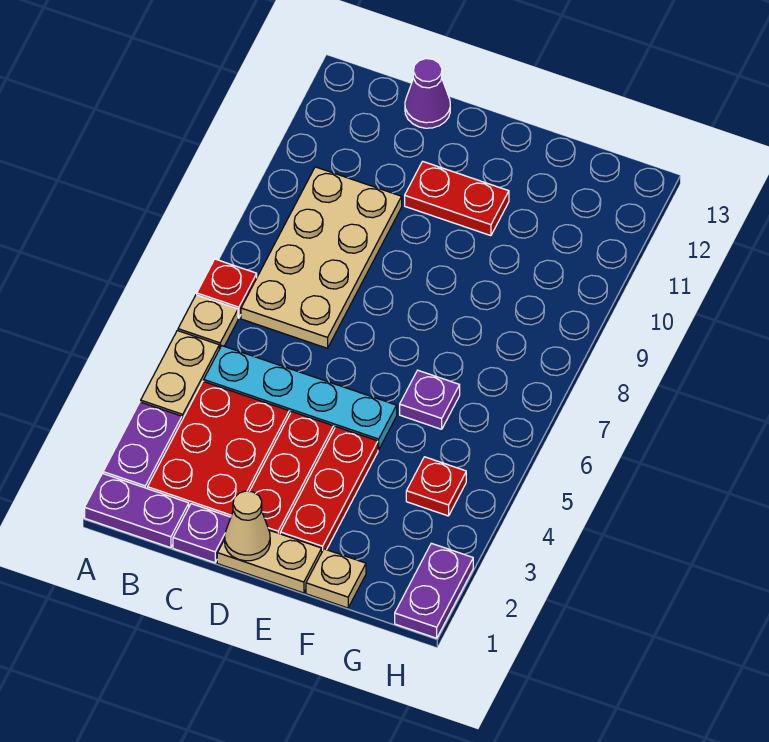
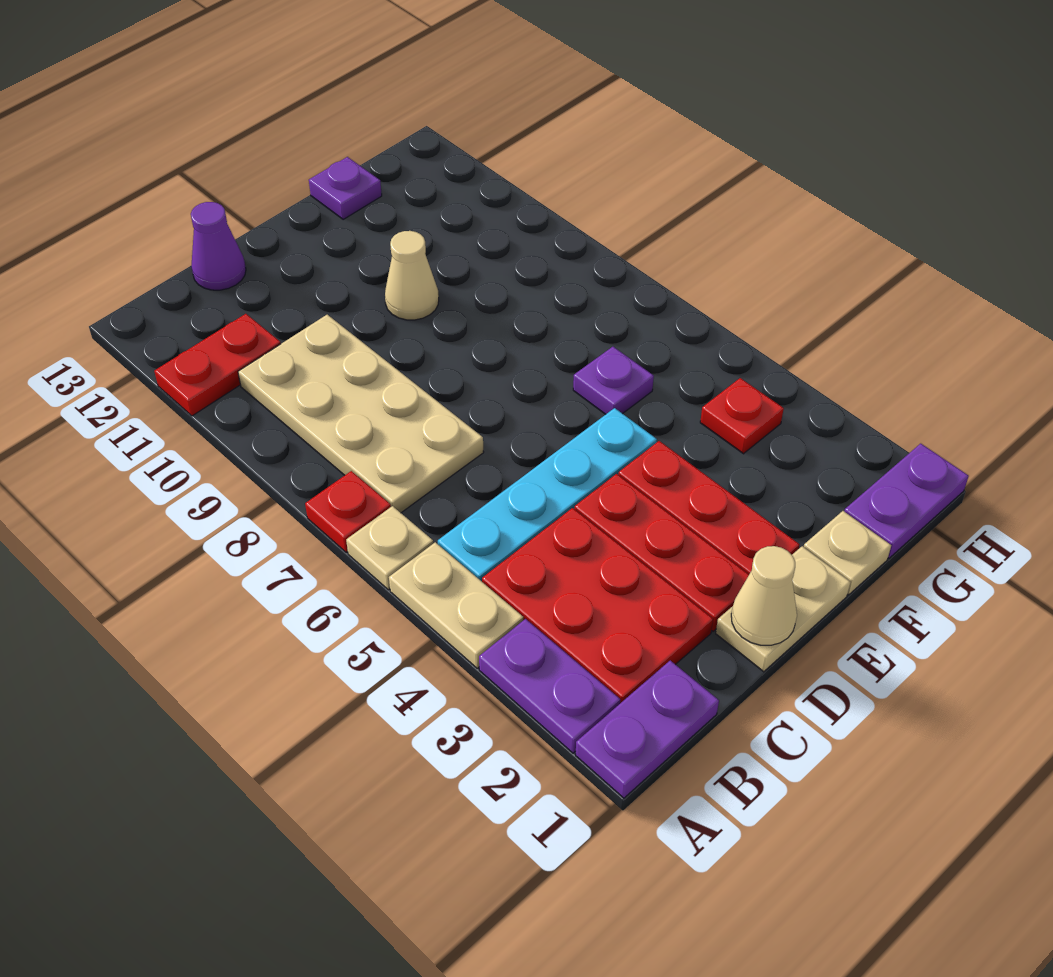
purple 1x1 plate [173,504,231,563] -> purple 1x1 plate moved to [309,157,382,219]
red 1x2 plate [405,161,509,236] -> red 1x2 plate moved to [154,314,281,416]
none -> tan 1x1 cone [385,231,439,320]
purple 1x2 plate [395,543,473,638] -> purple 1x2 plate turned to [844,444,969,558]

